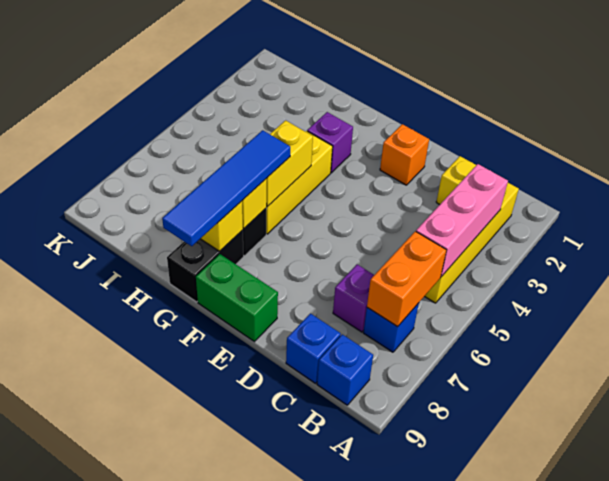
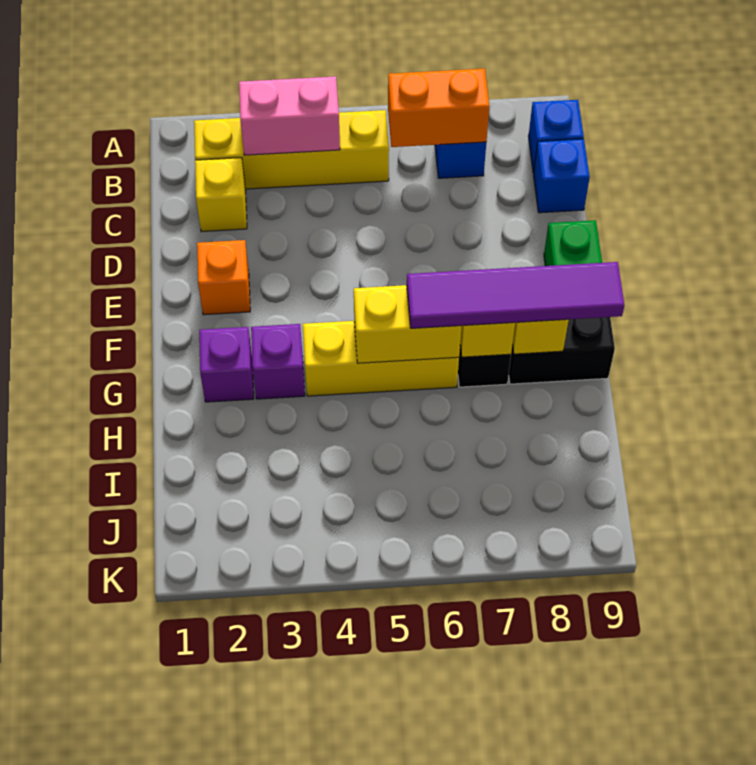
pink 1x3 brick [416,164,508,277] -> pink 1x2 brick [239,76,340,155]
purple 1x1 brick [333,265,374,332] -> purple 1x1 brick moved to [199,327,254,402]
blue 1x4 tile [162,130,290,246] -> purple 1x4 tile [407,262,624,328]

